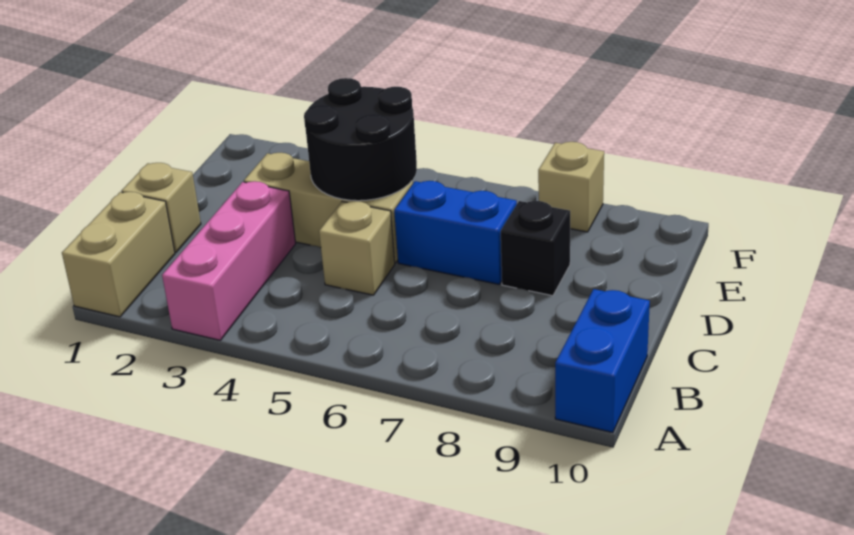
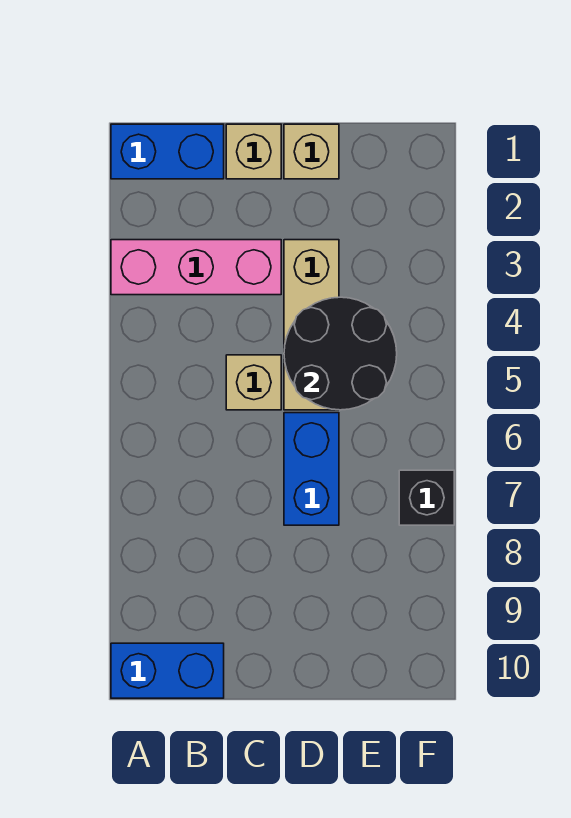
tan 1x2 brick [62,192,175,317] -> blue 1x2 brick [111,124,224,179]
black 1x1 brick [501,201,570,296] -> black 1x1 brick moved to [399,470,454,525]
tan 1x1 brick [538,142,604,232] -> tan 1x1 brick moved to [284,124,339,179]

